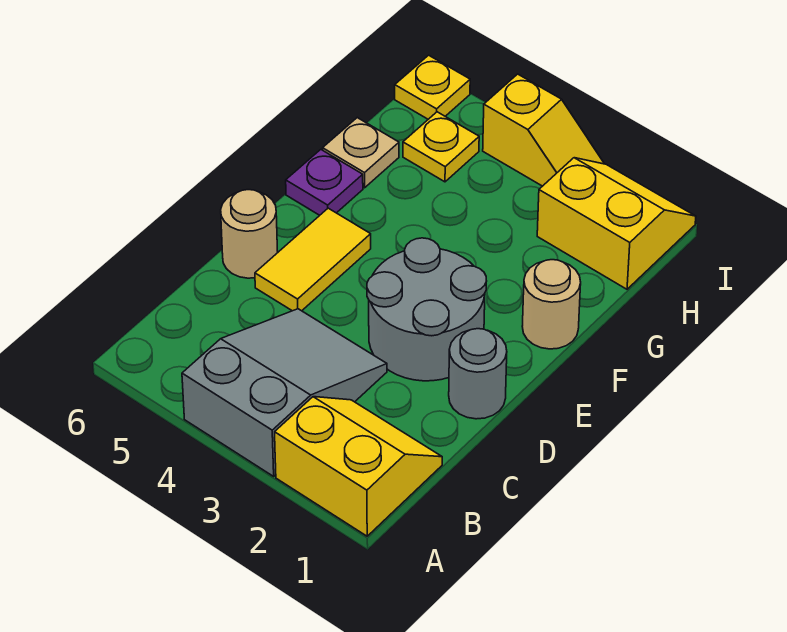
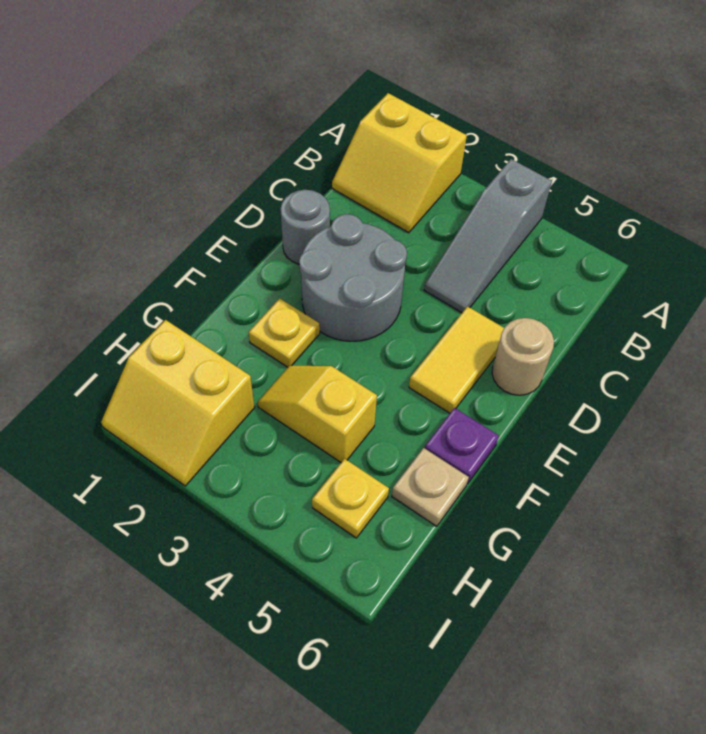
grey 2x3 slope [182,309,387,476] -> grey 1x3 slope [424,159,552,313]
tan 1x1 round brick [522,260,581,349] -> none
yellow 1x2 slope [483,74,604,186] -> yellow 1x2 slope moved to [258,366,377,462]
yellow 1x1 plate [395,55,470,119] -> yellow 1x1 plate moved to [249,298,320,367]

